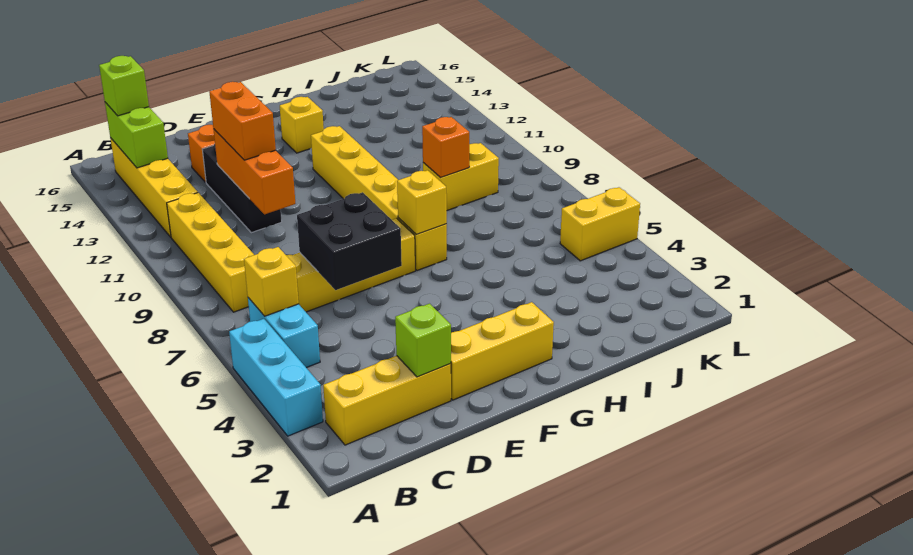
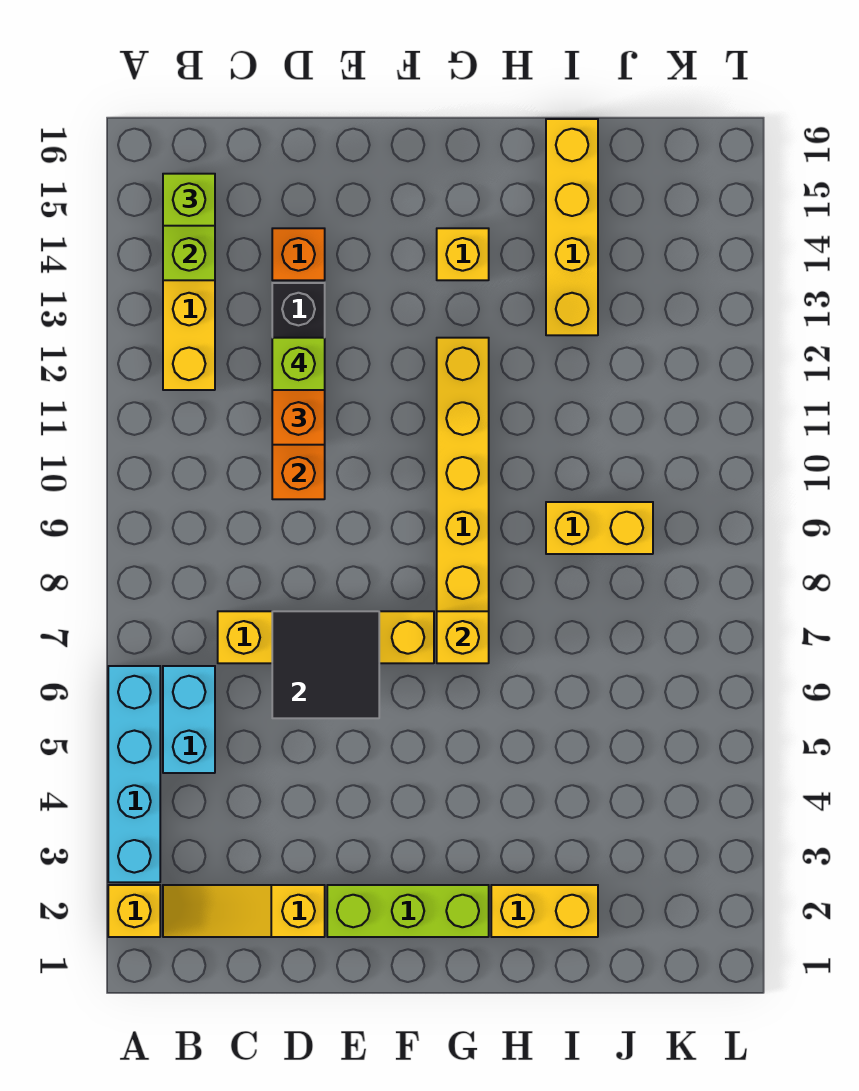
cyan 1x3 brick [229,319,323,436] -> cyan 1x4 brick [108,666,160,882]
yellow 1x3 brick [323,356,451,445] -> yellow 1x3 slope [163,885,325,937]
yellow 1x1 brick [244,247,299,316] -> yellow 1x1 brick moved to [108,885,160,937]
yellow 1x4 brick [167,193,254,312] -> yellow 1x4 brick moved to [546,119,598,335]
lime 1x1 brick [395,304,451,377] -> lime 1x1 brick moved to [272,338,325,390]
black 2x2 brick [297,192,402,290] -> black 2x2 tile [272,611,379,718]
yellow 1x3 brick [451,302,554,400] -> lime 1x3 brick [327,885,489,937]
orange 1x1 brick [422,117,469,177] -> none
yellow 1x2 brick [560,187,640,261] -> yellow 1x2 brick moved to [491,885,598,937]

